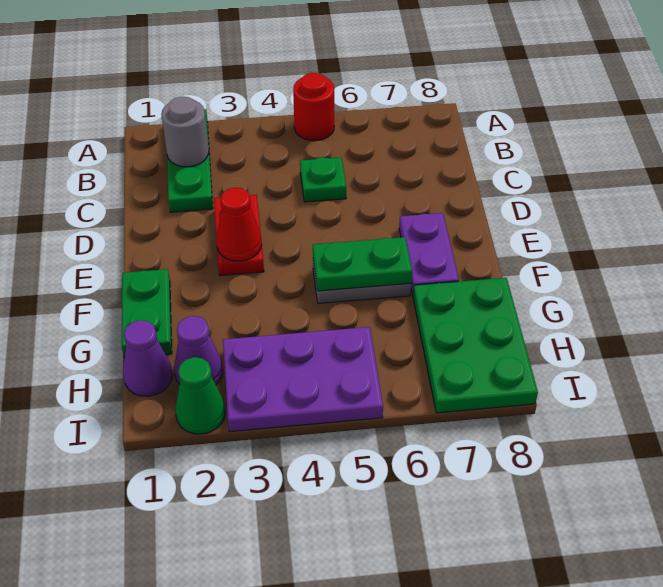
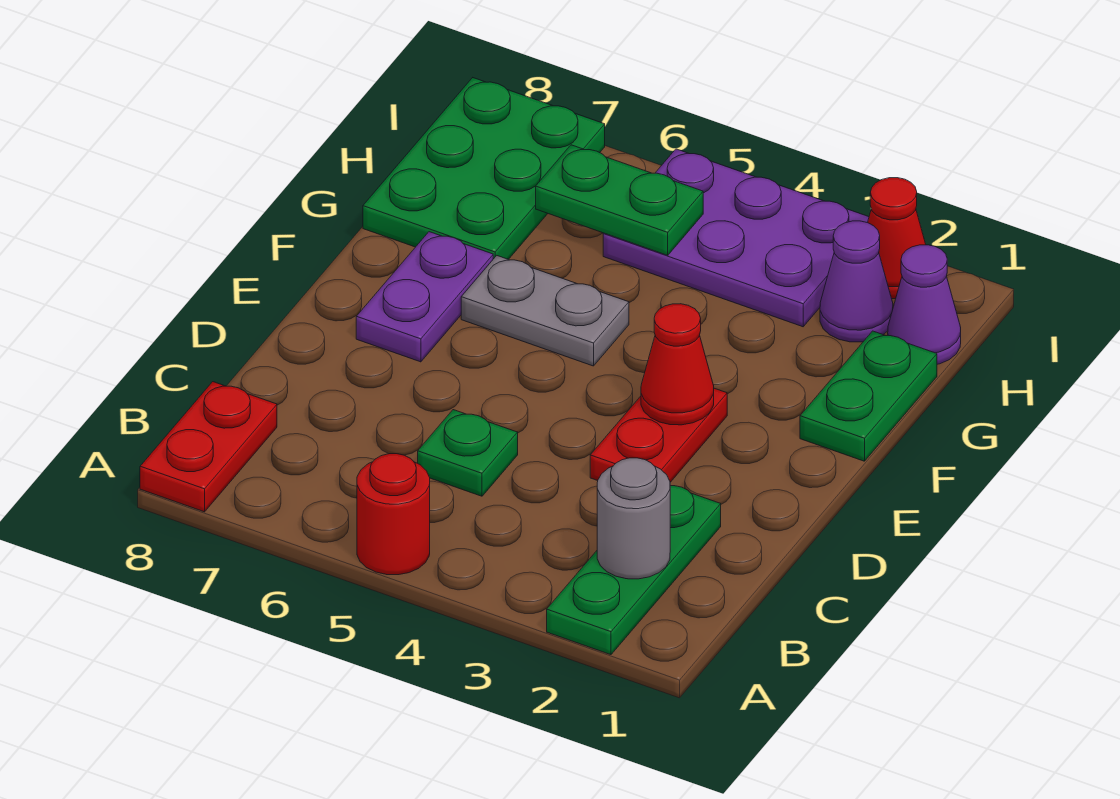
none -> red 1x2 plate [140,382,277,512]
green 1x2 plate [313,237,412,291] -> green 1x2 plate moved to [536,145,703,255]
green 1x1 cone [175,357,225,434] -> red 1x1 cone [868,178,926,299]

